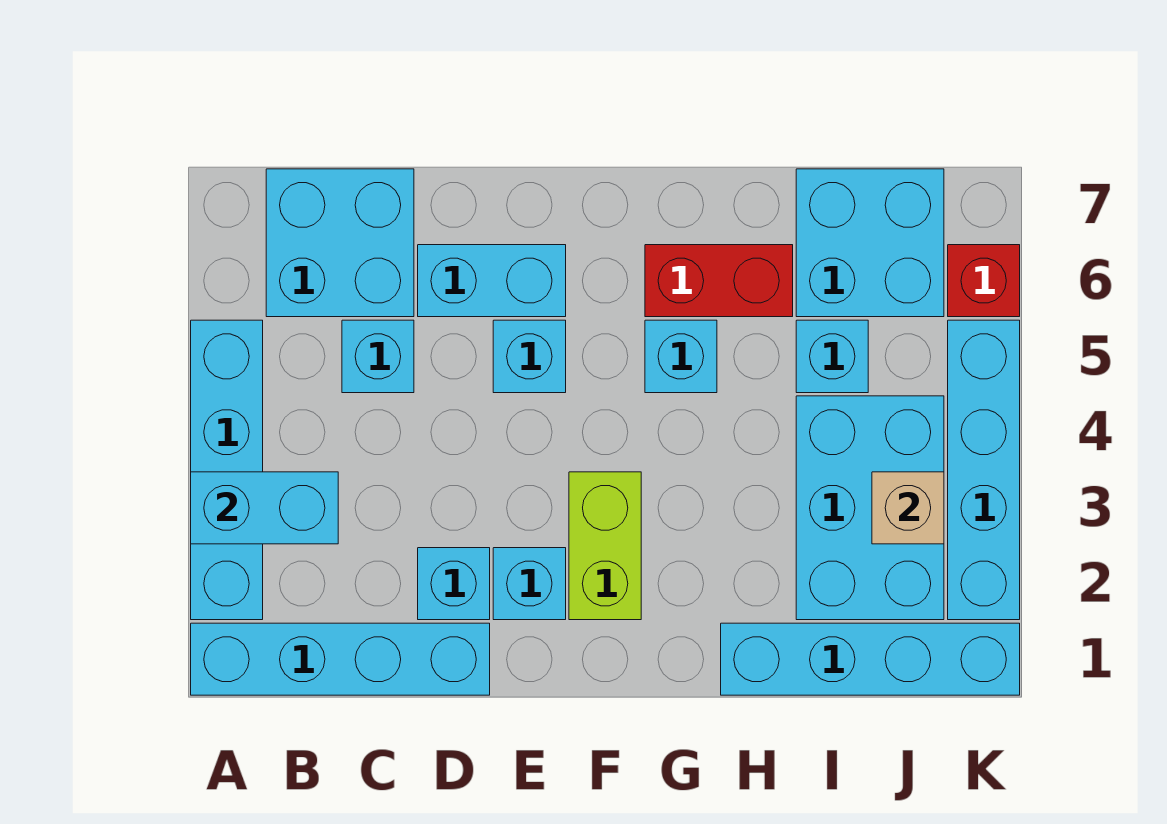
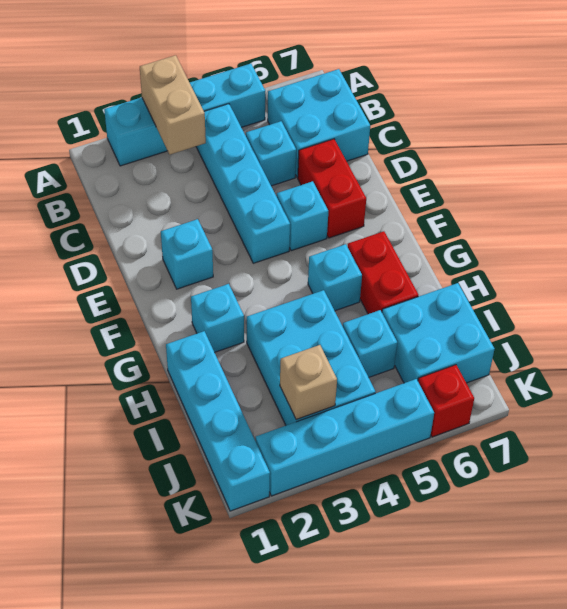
cyan 1x4 brick [191,623,490,695] -> cyan 1x4 brick moved to [196,104,290,263]
cyan 1x2 brick [191,472,338,544] -> tan 1x2 brick [140,55,206,154]
cyan 1x1 brick [418,548,490,620] -> cyan 1x1 brick moved to [191,284,244,352]
cyan 1x2 brick [418,245,566,317] -> red 1x2 brick [298,139,366,238]
lime 1x2 brick [569,472,641,620] -> none
cyan 2x3 brick [796,396,944,620] -> cyan 2x3 brick turned to [247,290,375,425]

